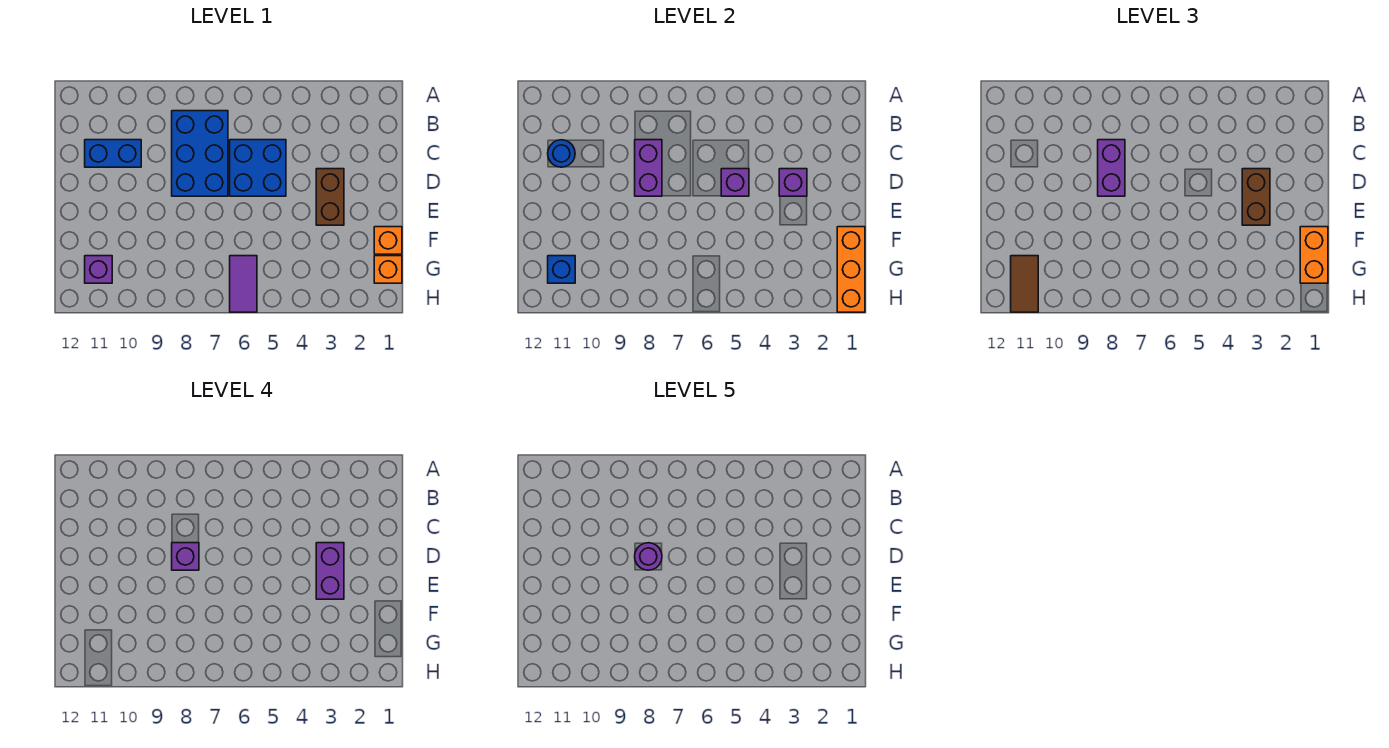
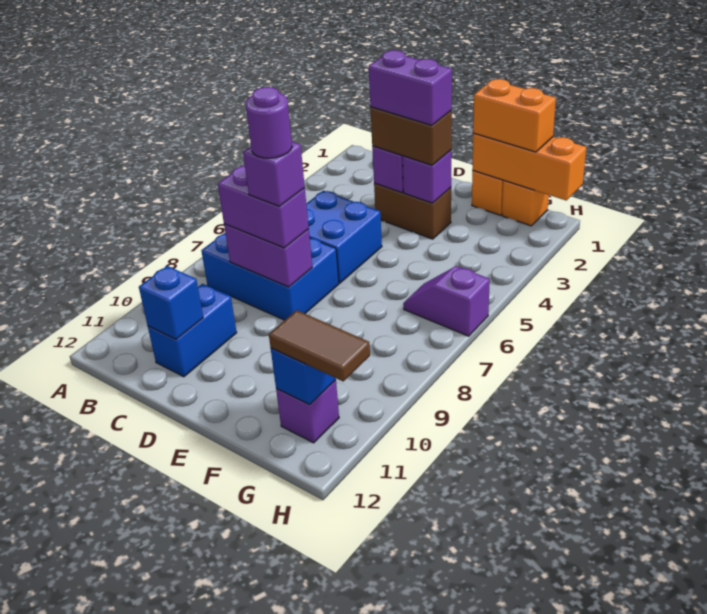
blue 1x1 round brick [548,140,575,167] -> blue 1x1 brick [139,266,203,339]
purple 1x1 brick [721,169,749,196] -> purple 1x1 brick moved to [403,150,451,203]
purple 1x2 tile [230,256,257,312] -> purple 1x2 slope [403,266,490,336]

